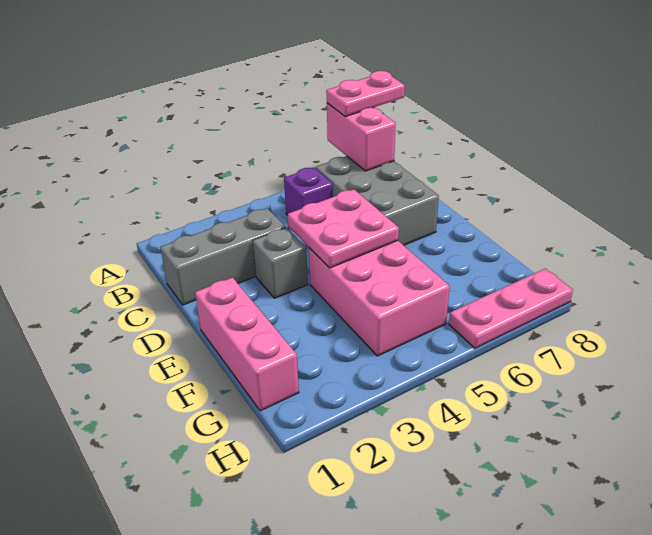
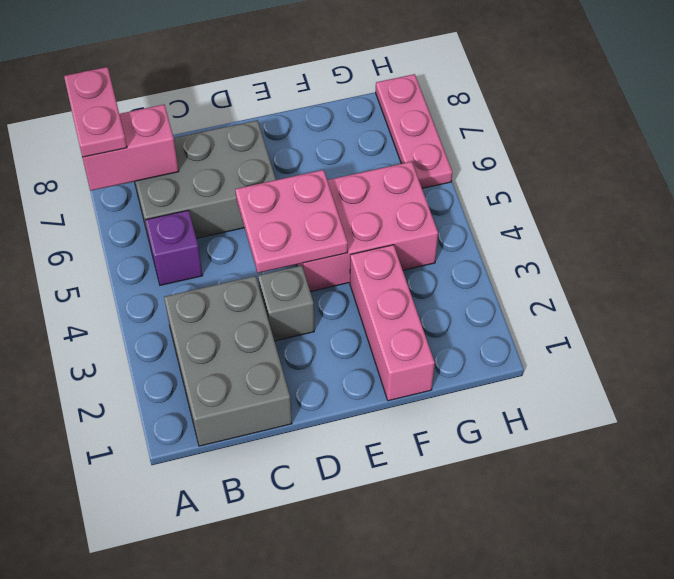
grey 1x3 brick [160,208,286,305] -> grey 2x3 brick [164,276,292,446]
pink 1x3 brick [195,277,299,411] -> pink 1x3 brick turned to [350,245,435,401]

